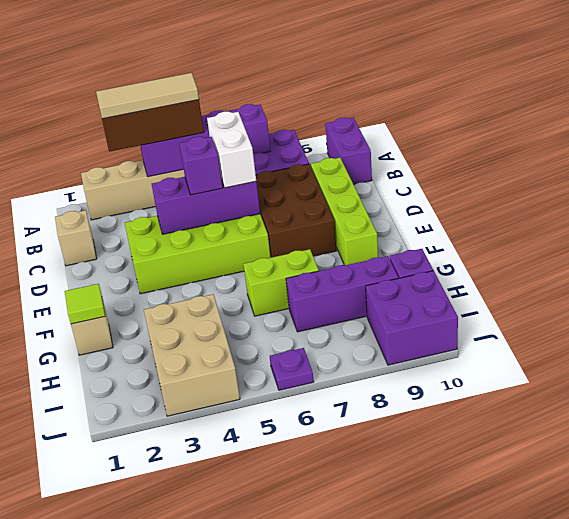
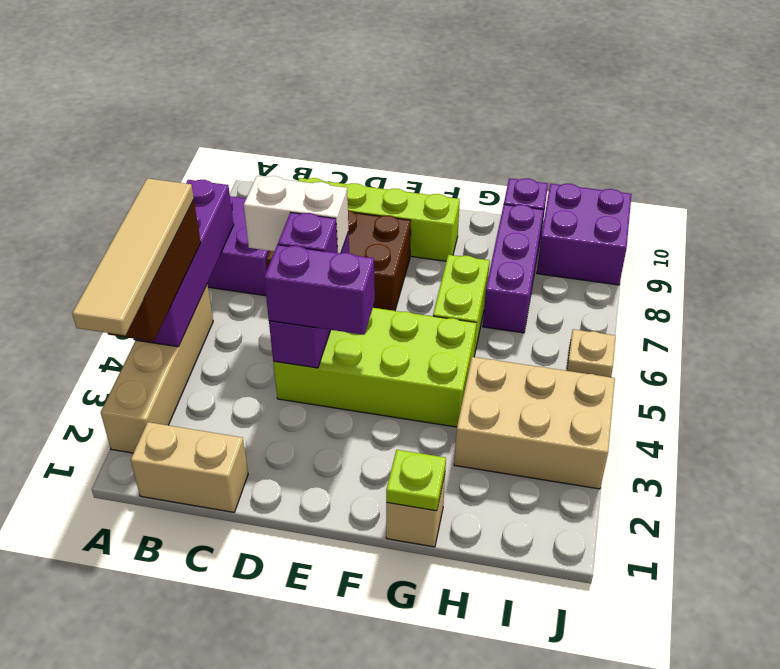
tan 1x3 tile [96,73,199,119] -> tan 1x4 tile [72,178,194,335]
purple 1x2 brick [325,118,372,185] -> purple 1x2 brick moved to [264,245,375,335]
tan 1x1 brick [55,210,97,266] -> tan 1x2 brick [131,422,248,512]
lime 2x4 brick [125,214,271,294] -> lime 2x4 brick turned to [273,308,476,427]
lime 1x1 tile [65,284,105,324] -> lime 1x1 plate [386,450,446,511]
purple 1x1 plate [270,348,314,390] -> tan 1x1 plate [567,329,616,377]

